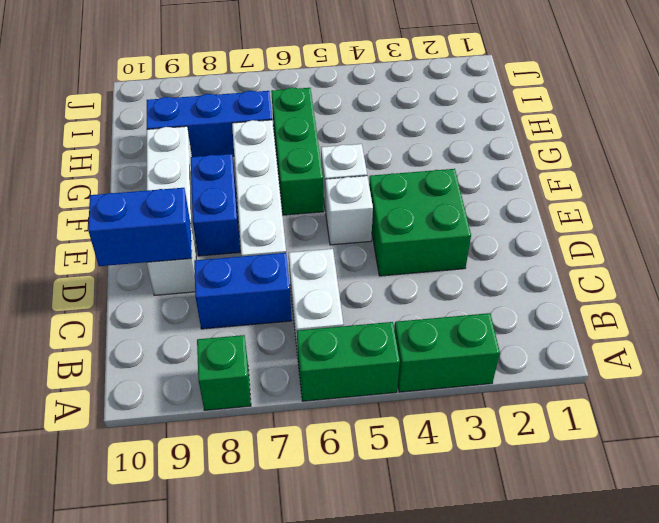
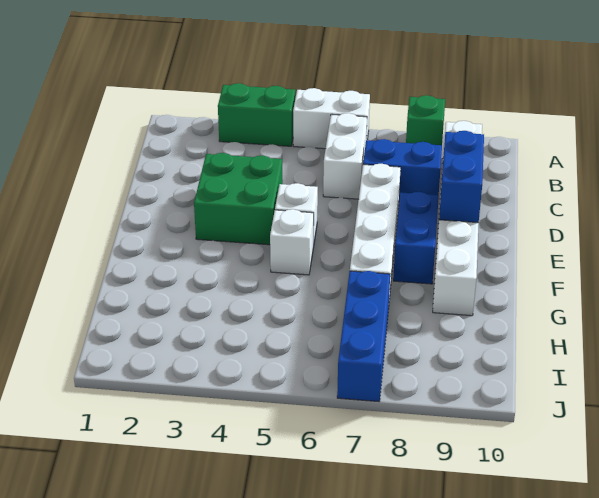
green 1x2 brick [297,322,400,401] -> white 1x2 brick [293,88,370,149]
white 1x4 brick [147,126,196,295] -> white 1x6 brick [433,121,482,316]
blue 1x2 brick [88,188,192,266] -> blue 1x2 brick turned to [439,131,484,223]
green 1x3 brick [271,88,323,215] -> none
blue 1x3 brick [147,91,272,157] -> blue 1x3 brick turned to [337,271,390,402]

